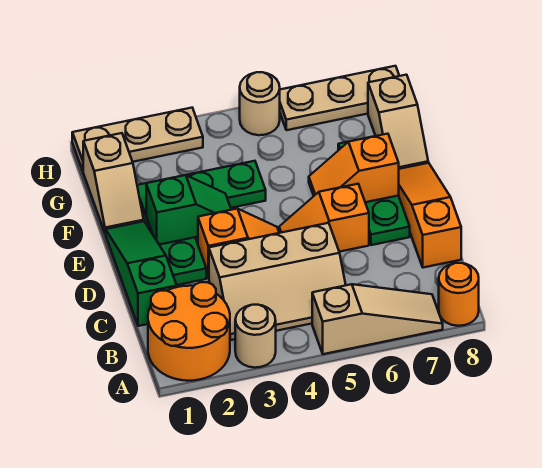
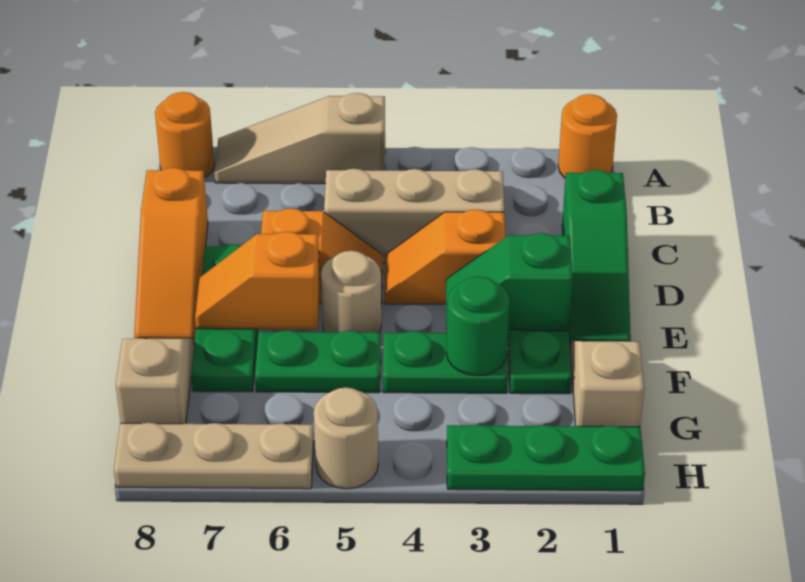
orange 2x2 round brick [148,282,230,381] -> orange 1x1 round brick [558,94,617,178]
tan 1x1 round brick [235,305,276,368] -> tan 1x1 round brick moved to [321,251,381,332]
orange 1x2 slope [309,134,399,202] -> orange 1x2 slope turned to [195,232,320,329]
none -> green 1x1 round brick [447,276,509,376]
none -> green 1x2 plate [255,330,381,393]
tan 1x3 plate [72,108,203,171] -> green 1x3 plate [447,425,645,491]

